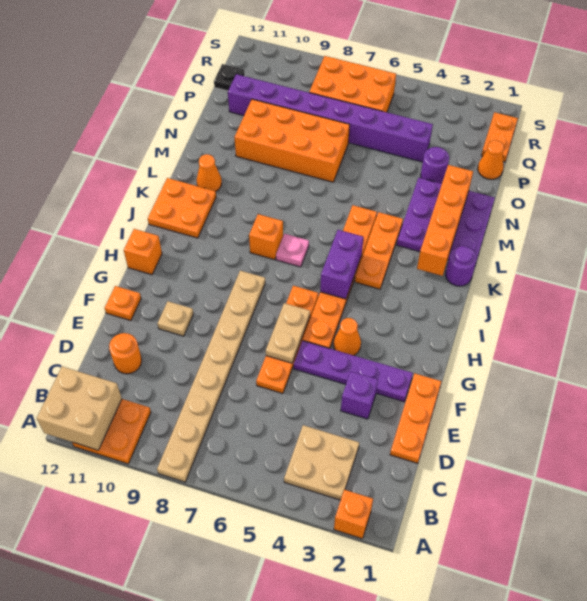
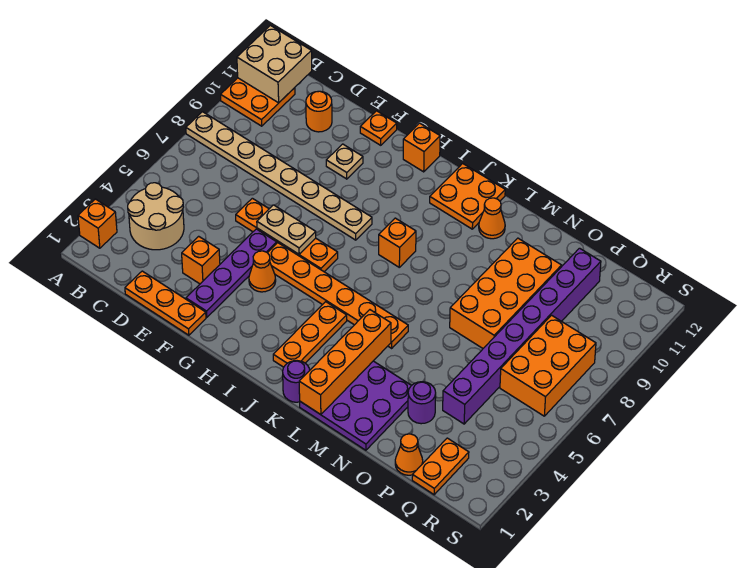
tan 2x2 plate [284,425,359,500] -> tan 2x2 round brick [128,183,184,250]
purple 1x1 brick [341,372,378,419] -> orange 1x1 brick [182,236,220,284]
purple 1x2 brick [320,230,363,299] -> none
orange 1x3 plate [355,212,403,289] -> orange 1x3 plate turned to [273,302,347,367]
pink 1x1 plate [276,234,309,267] -> none
orange 1x4 brick [417,165,473,276] -> orange 1x4 brick turned to [299,310,391,415]
orange 1x2 plate [481,112,518,162] -> orange 1x2 plate turned to [412,438,469,495]
black 1x1 plate [214,64,245,91] -> none

